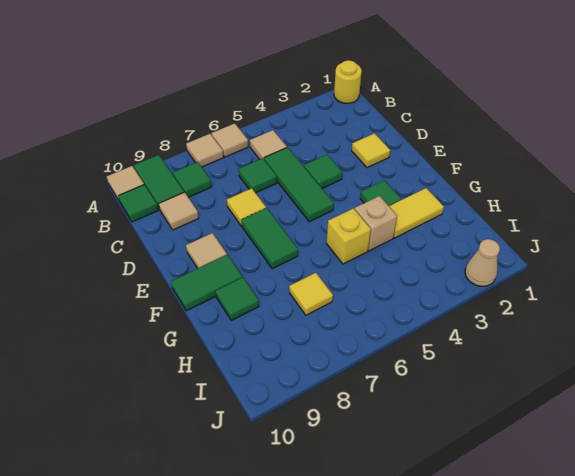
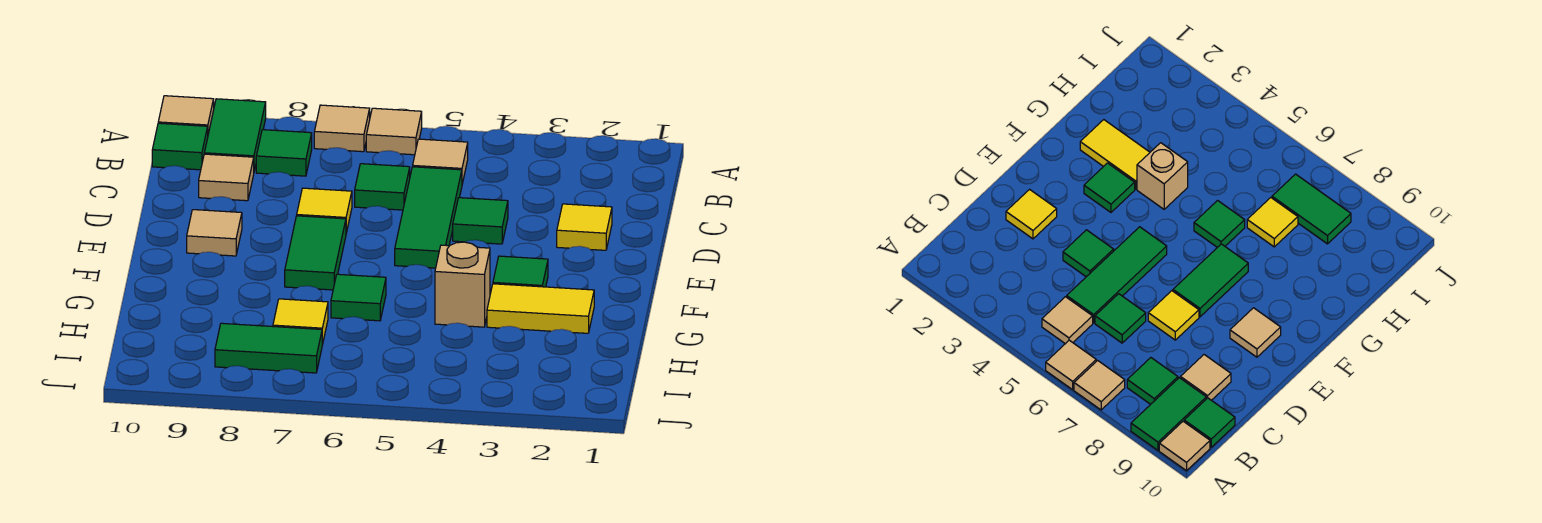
yellow 1x1 round brick [334,60,362,103] -> none
green 1x2 tile [171,255,242,311] -> green 1x2 tile moved to [215,323,322,373]
yellow 1x1 brick [327,209,371,264] -> none
green 1x1 tile [216,277,259,320] -> green 1x1 tile moved to [331,274,386,321]
tan 1x1 cone [465,239,500,286] -> none

